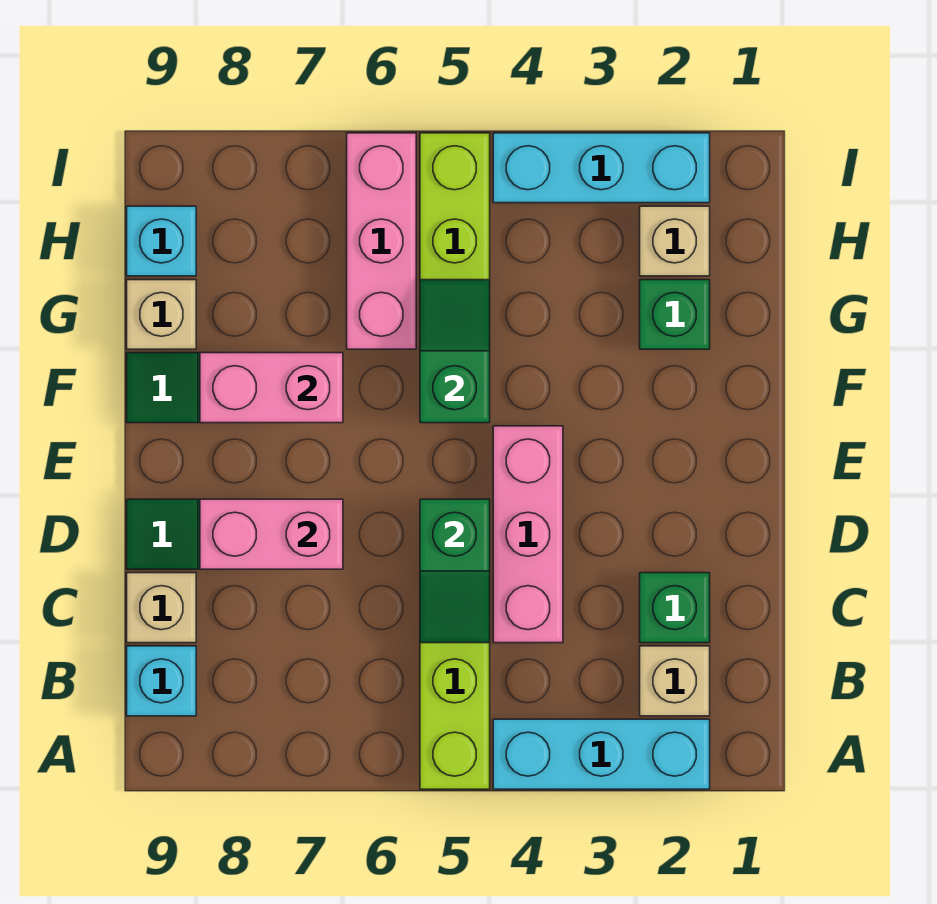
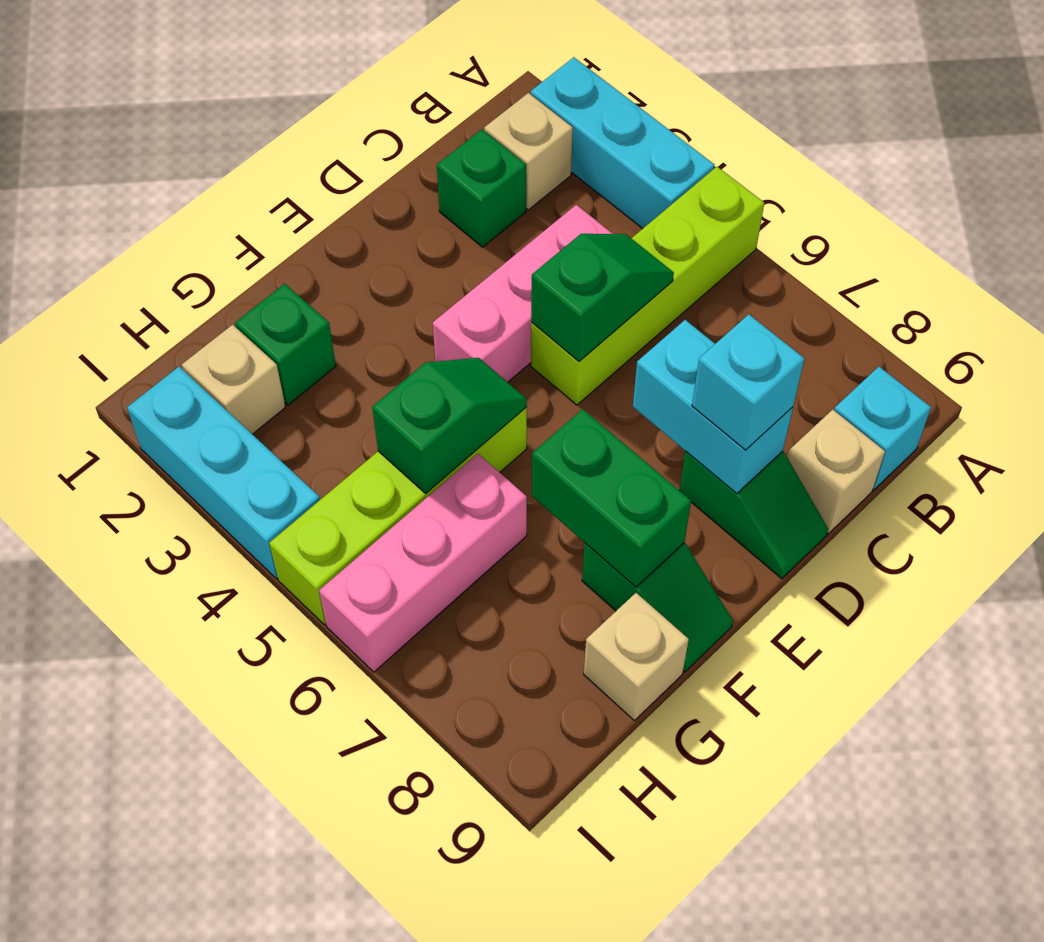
pink 1x2 brick [200,499,343,569] -> cyan 1x2 brick [633,320,793,494]
green 1x2 slope [420,280,490,423] -> green 1x2 slope turned to [372,358,527,493]
pink 1x2 brick [200,353,343,423] -> green 1x2 brick [532,409,691,587]
cyan 1x1 brick [127,206,196,276] -> cyan 1x1 brick moved to [692,314,804,450]

